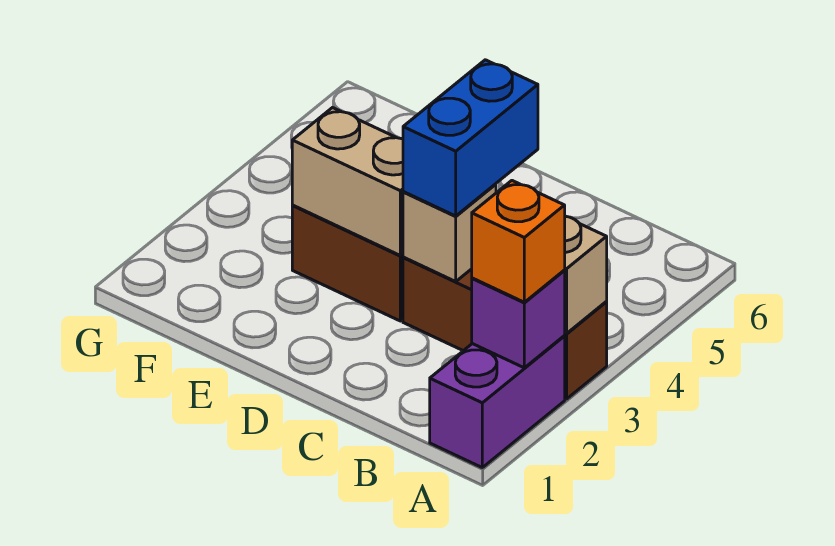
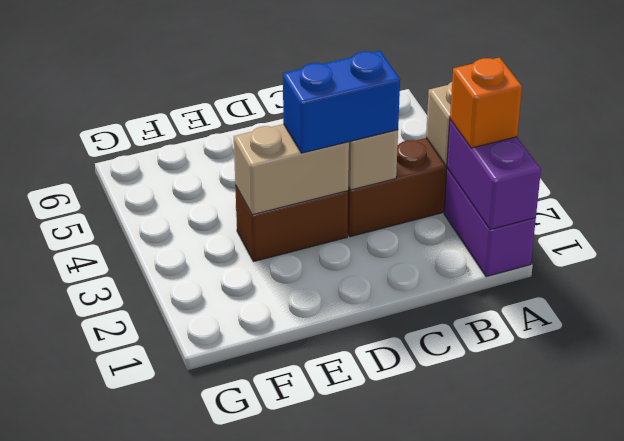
purple 1x1 brick [472,271,565,368] -> purple 1x2 brick [447,120,541,230]
blue 1x2 brick [403,60,538,216] -> blue 1x2 brick turned to [283,51,400,153]

